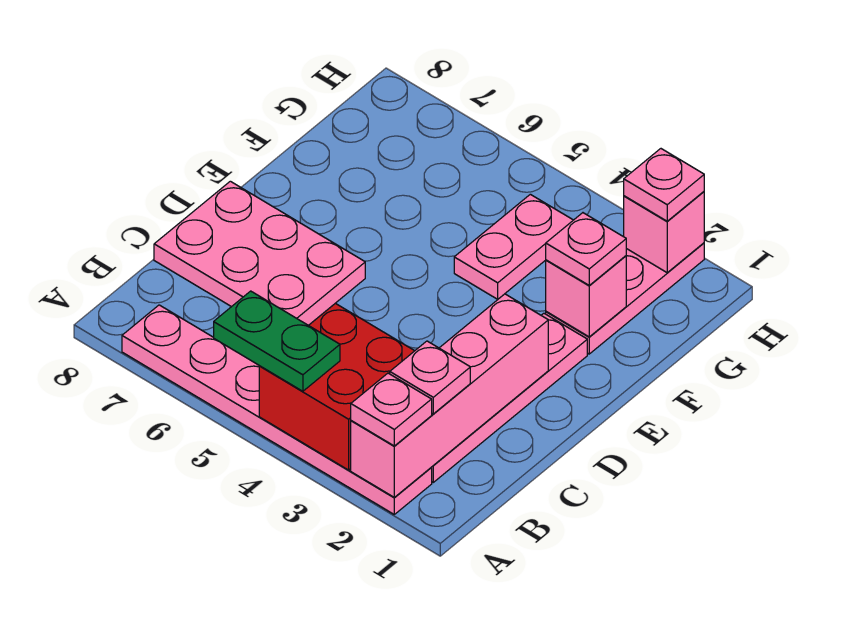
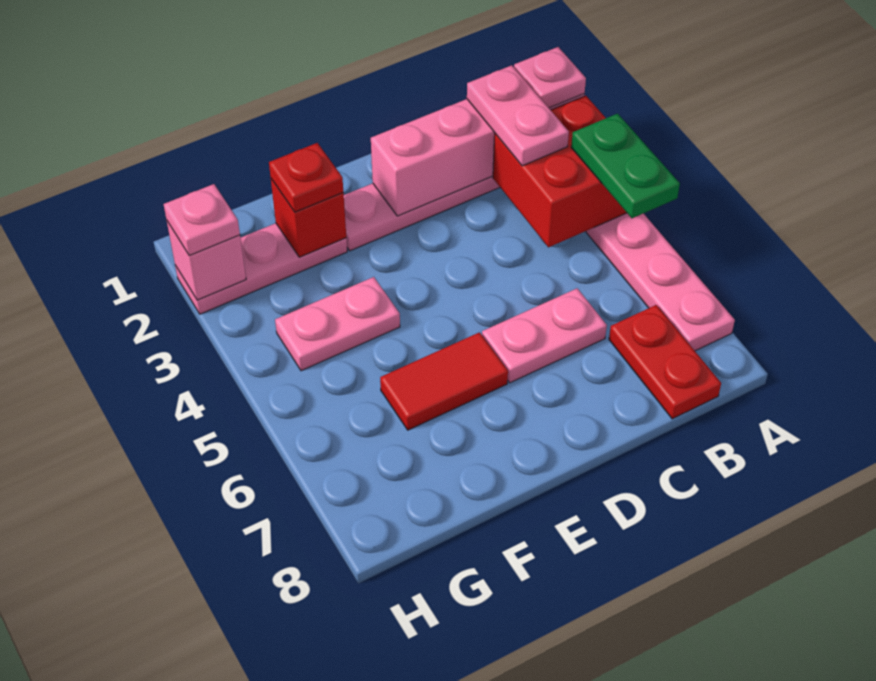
pink 1x1 plate [390,341,470,414] -> pink 1x2 plate [467,65,569,166]
none -> red 1x2 plate [609,305,721,419]
pink 2x3 plate [154,181,365,325] -> pink 1x2 plate [482,288,607,383]
none -> red 1x2 tile [380,332,508,430]
pink 1x1 brick [546,256,626,337] -> red 1x1 brick [271,179,346,257]
pink 1x1 plate [546,213,626,286] -> red 1x1 plate [269,143,343,212]

